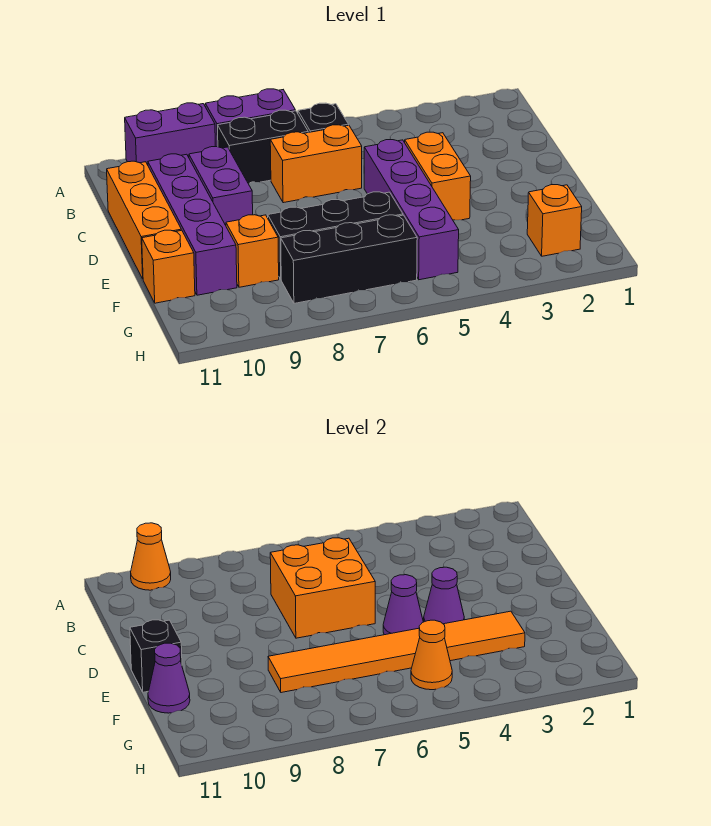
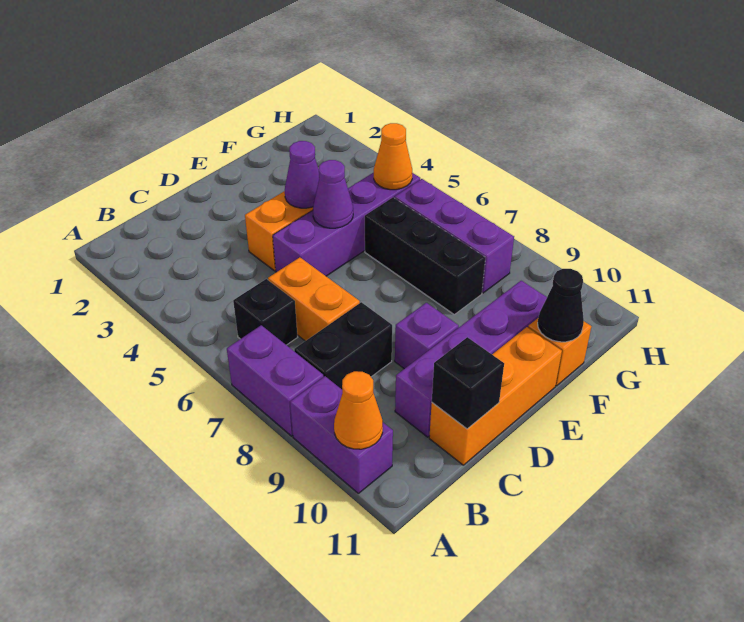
black 1x2 brick [218,110,308,183] -> black 1x2 brick turned to [294,302,392,389]
orange 2x2 brick [270,538,375,638] -> none
purple 1x2 brick [189,147,253,225] -> purple 1x1 brick [395,303,459,369]
black 1x1 brick [130,620,182,692] -> black 1x1 brick moved to [432,337,504,429]
orange 1x6 tile [268,611,525,693] -> none
orange 1x1 brick [226,215,279,287] -> none
purple 1x1 cone [148,643,190,713] -> black 1x1 cone [538,269,584,342]
orange 1x1 brick [527,185,582,256] -> none
black 1x3 brick [281,215,417,303] -> purple 1x3 brick [394,179,514,293]

